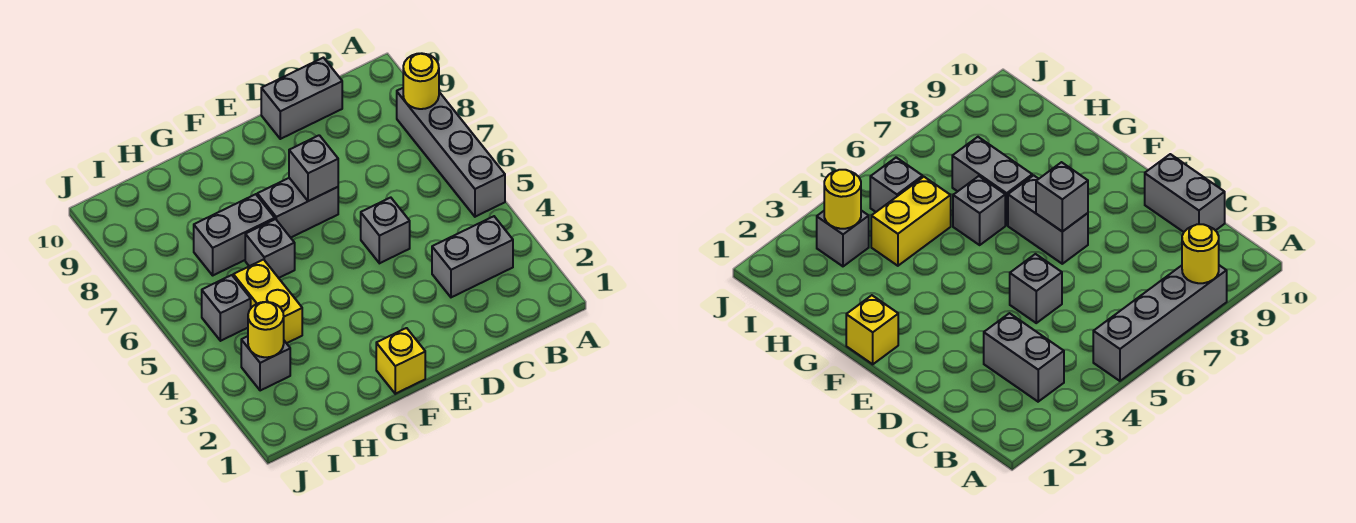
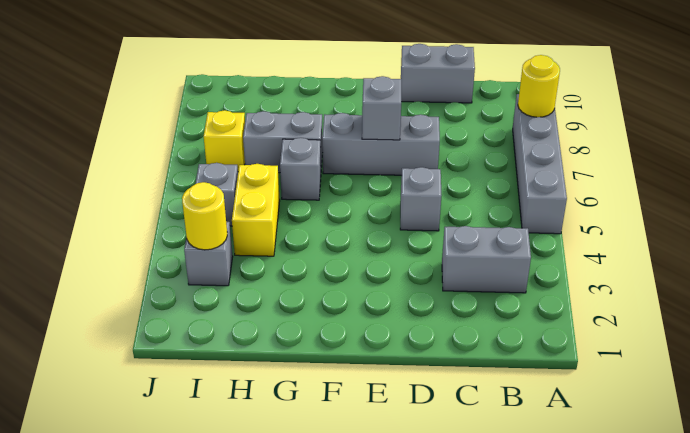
grey 1x2 brick [257,178,338,238] -> grey 1x3 brick [322,113,440,175]
yellow 1x1 brick [376,328,425,394] -> yellow 1x1 brick moved to [204,110,245,171]

